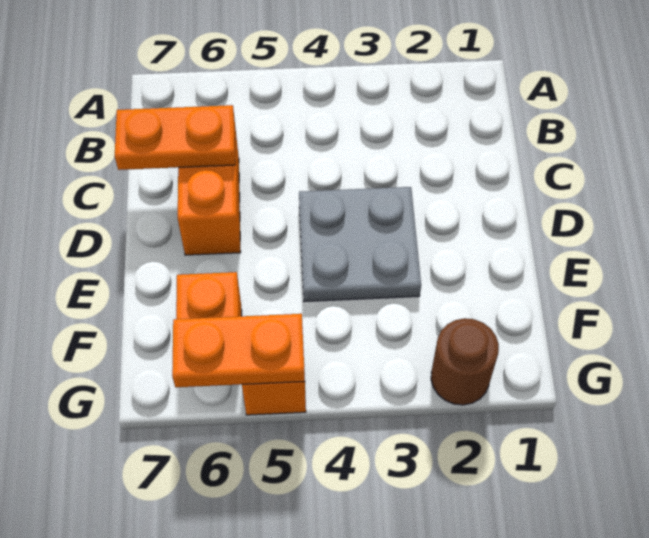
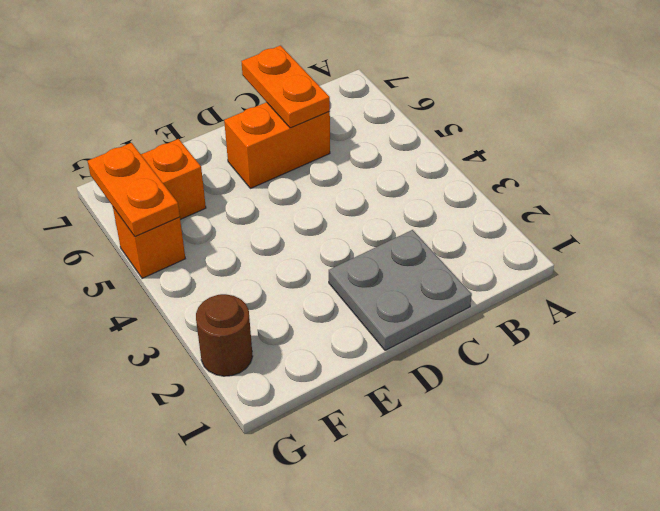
grey 2x2 plate [299,187,421,302] -> grey 2x2 plate moved to [329,230,472,350]

